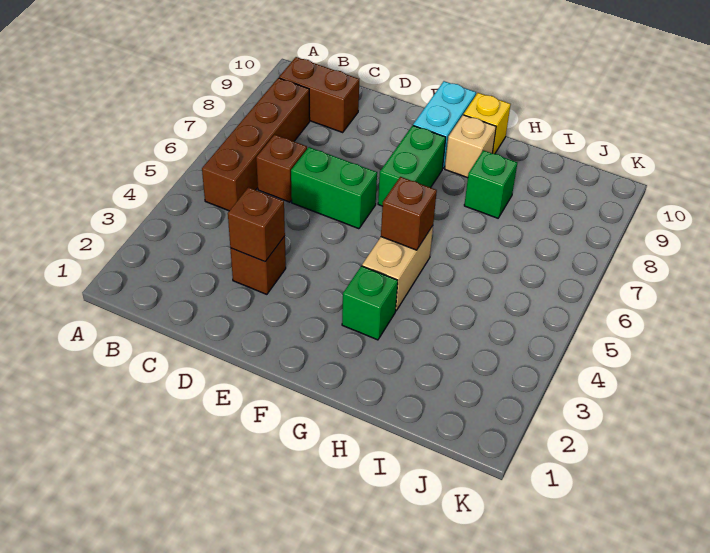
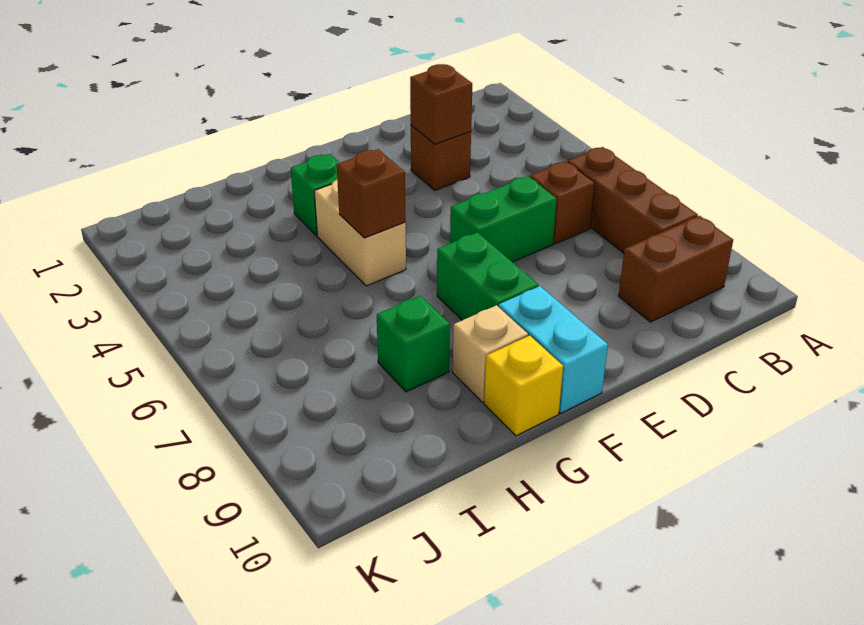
brown 1x4 brick [202,78,310,211] -> brown 1x3 brick [568,147,698,253]

